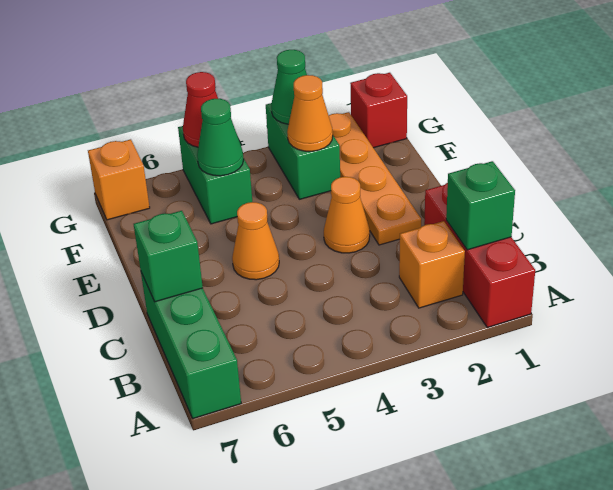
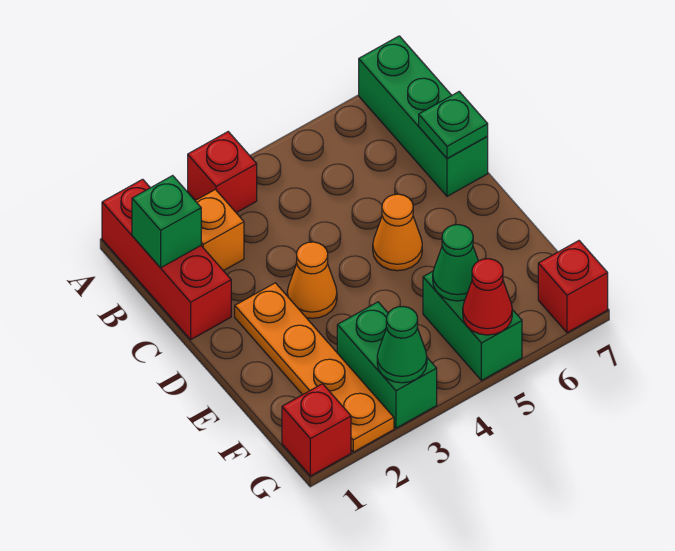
none -> red 1x1 brick [188,132,257,213]
green 1x1 brick [134,211,203,302] -> green 1x1 plate [419,92,488,159]
orange 1x1 cone [287,75,333,151] -> none
orange 1x1 brick [88,139,150,220] -> red 1x1 brick [538,241,608,333]

